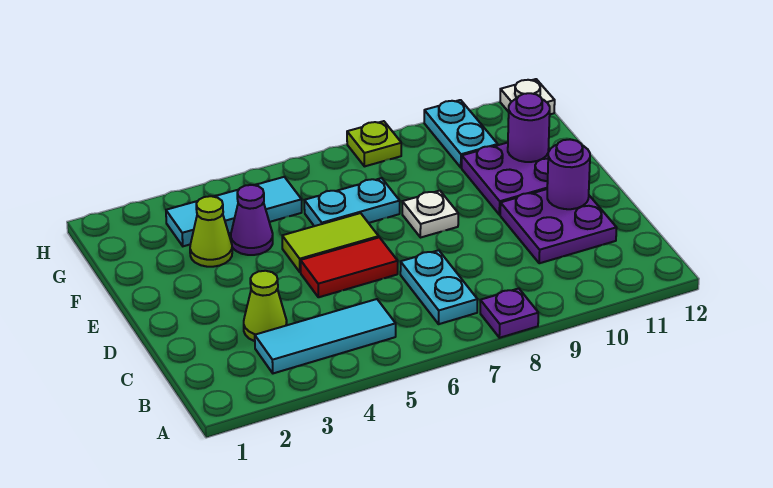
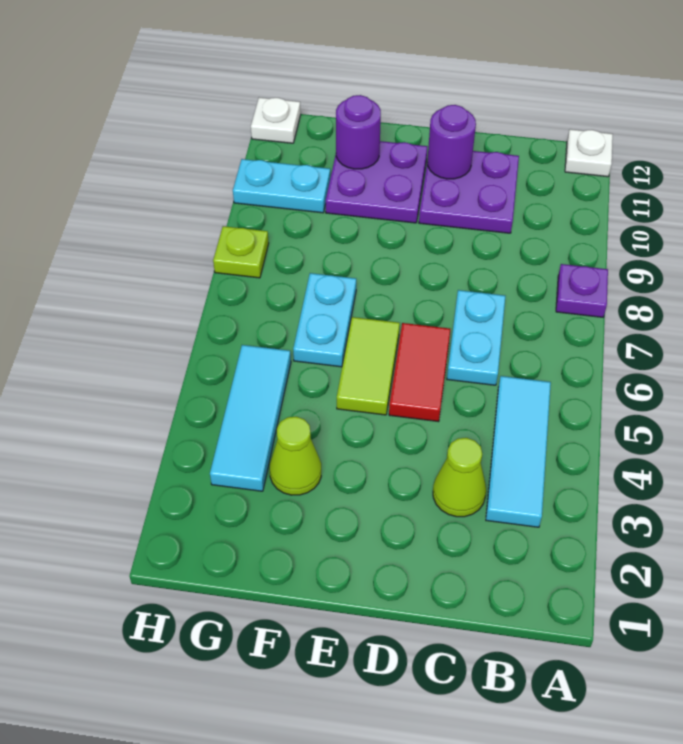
cyan 1x2 plate [400,250,477,324] -> cyan 1x2 plate turned to [447,290,505,385]
white 1x1 plate [402,191,458,238] -> white 1x1 plate moved to [565,129,613,177]
purple 1x1 cone [231,185,273,255] -> none

